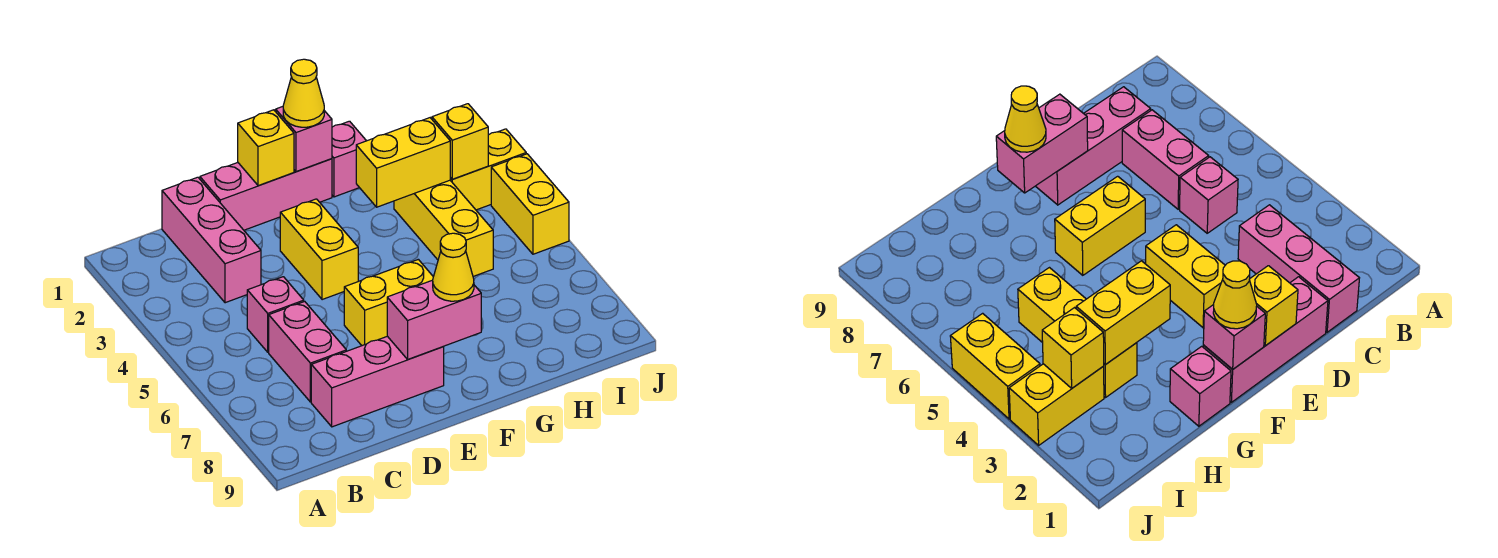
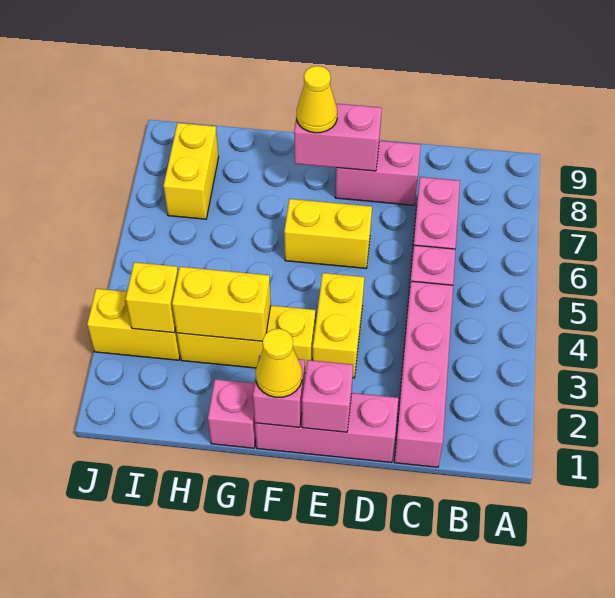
pink 1x3 brick [162,177,261,303] -> pink 1x4 brick [394,281,453,467]
pink 1x3 brick [311,336,444,427] -> pink 1x2 brick [335,141,421,205]
yellow 1x1 brick [238,110,294,186] -> pink 1x1 brick [302,360,353,432]
yellow 1x3 brick [394,180,493,276] -> yellow 1x3 brick turned to [177,306,315,373]
yellow 1x2 brick [491,154,569,254] -> yellow 1x2 brick moved to [164,123,219,219]

